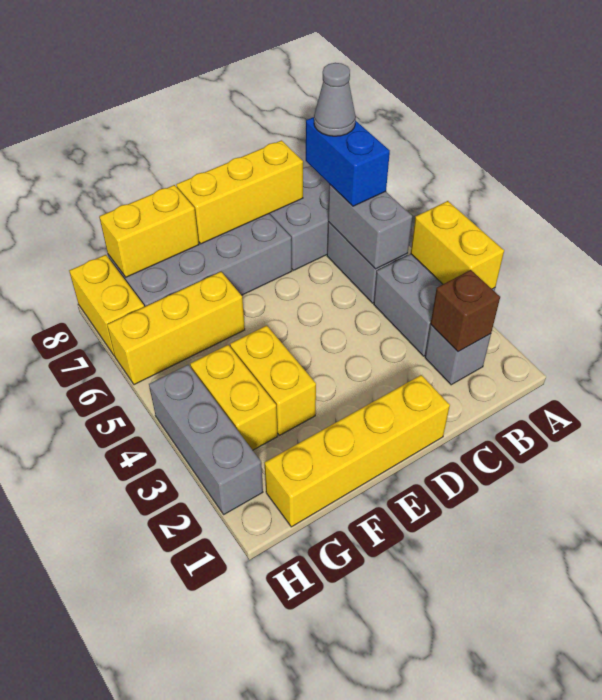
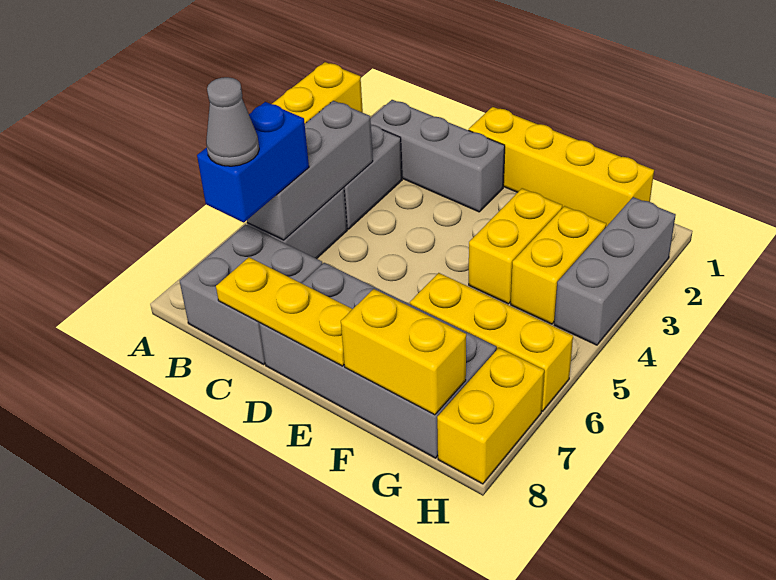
grey 1x1 brick [425,325,491,385] -> grey 1x3 brick [370,100,505,212]
brown 1x1 brick [431,270,500,352] -> none
grey 1x2 brick [328,184,412,269] -> grey 1x3 brick [247,101,373,240]
yellow 1x3 brick [176,140,303,244] -> yellow 1x3 plate [216,257,352,366]

